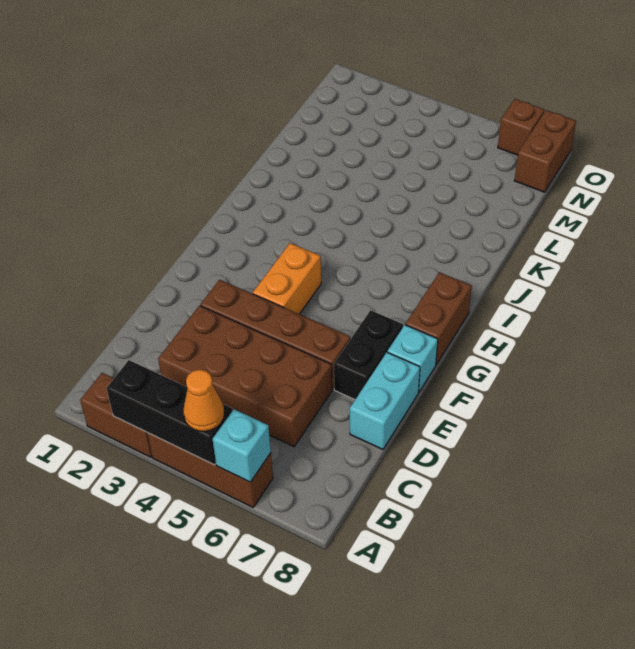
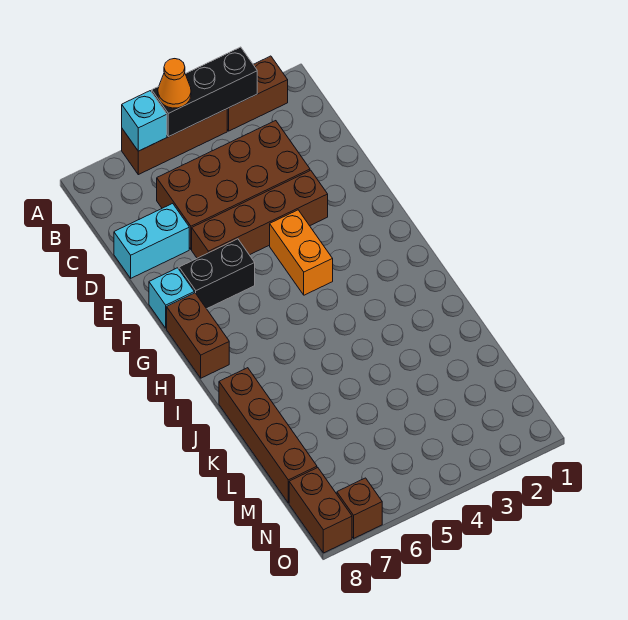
cyan 1x2 brick [350,352,420,449] -> cyan 1x2 brick turned to [114,203,189,278]
black 1x2 brick [334,310,403,399] -> black 1x2 brick turned to [179,239,255,309]
none -> brown 1x4 brick [219,368,317,503]

